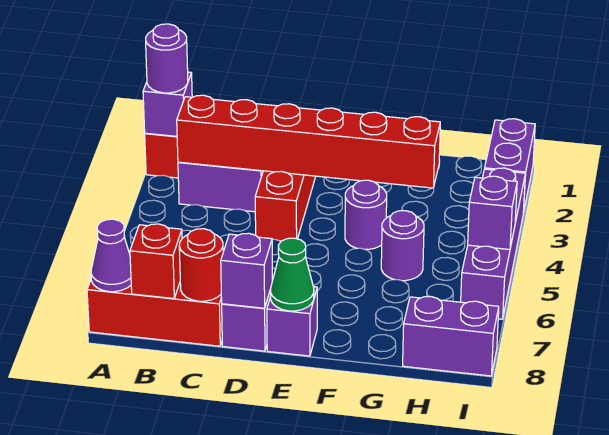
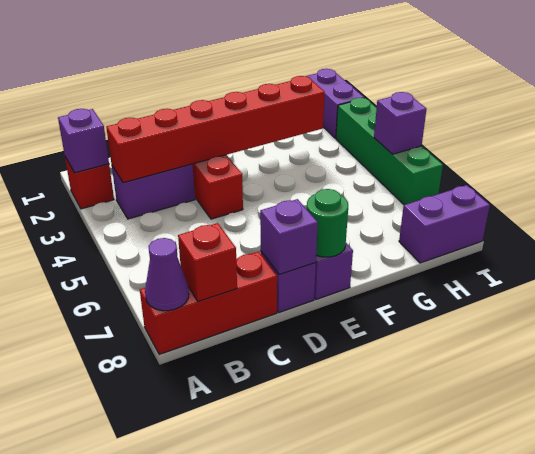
purple 1x1 round brick [146,24,188,93] -> none
red 1x1 round brick [179,229,223,301] -> none
green 1x1 cone [271,238,314,311] -> green 1x1 round brick [307,189,348,257]
purple 1x1 round brick [345,180,387,249] -> none
purple 1x1 round brick [381,211,424,281] -> none
purple 1x4 brick [461,168,525,319] -> green 1x4 brick [336,98,443,205]

